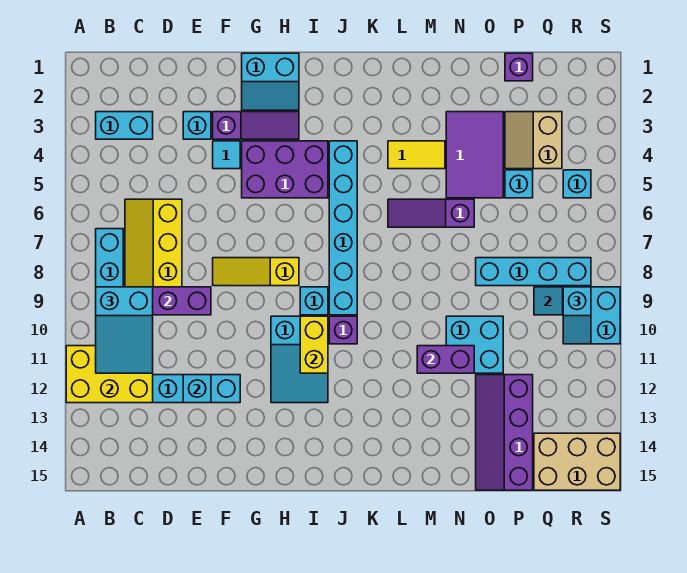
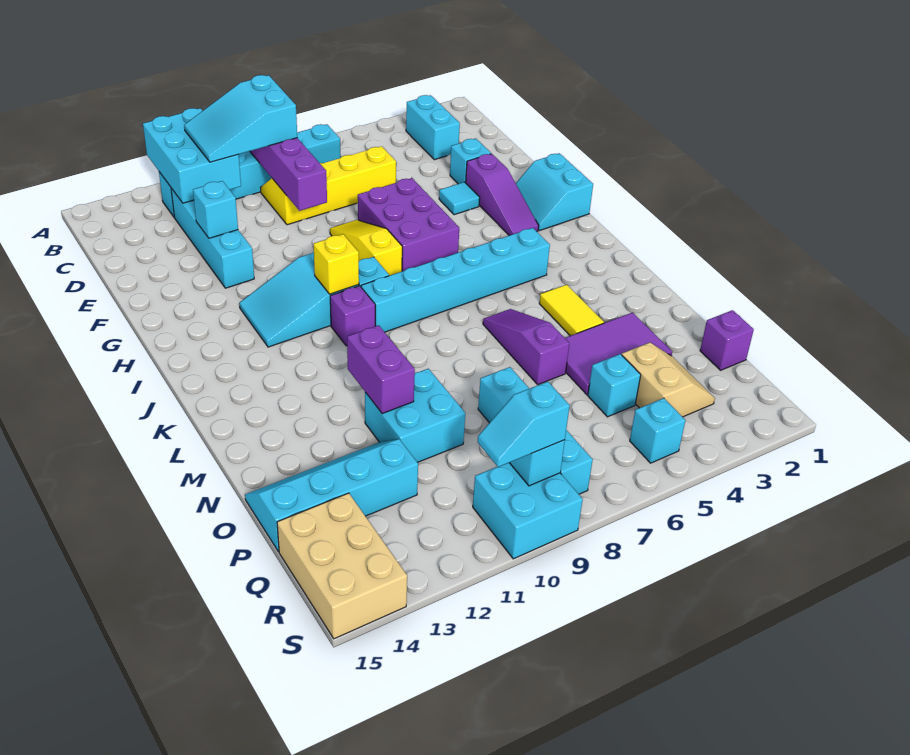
yellow 2x3 brick [66,346,153,403] -> cyan 2x3 brick [143,108,241,203]
purple 2x3 brick [242,141,328,198] -> purple 2x3 brick moved to [358,178,459,271]
yellow 1x2 brick [300,316,328,373] -> yellow 1x1 brick [314,234,359,294]
purple 2x4 slope [476,375,533,490] -> cyan 2x4 slope [245,439,418,552]
tan 2x2 slope [505,112,562,169] -> tan 2x2 slope turned to [622,343,715,417]

